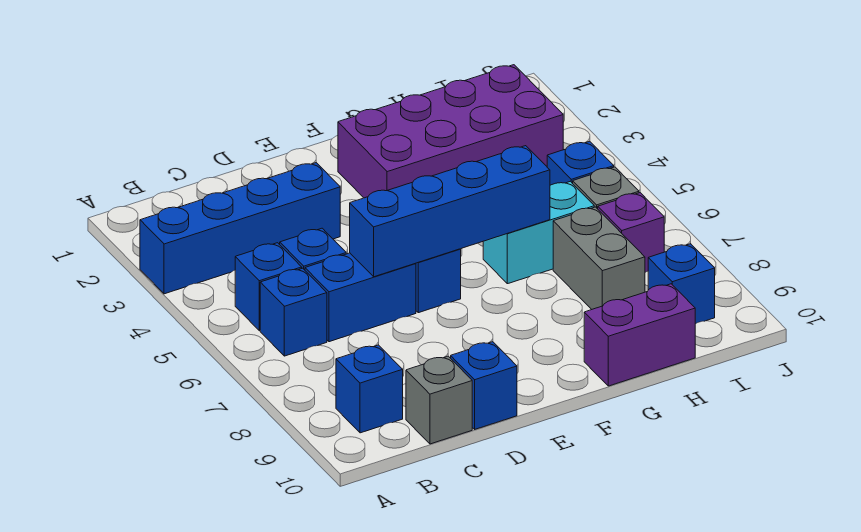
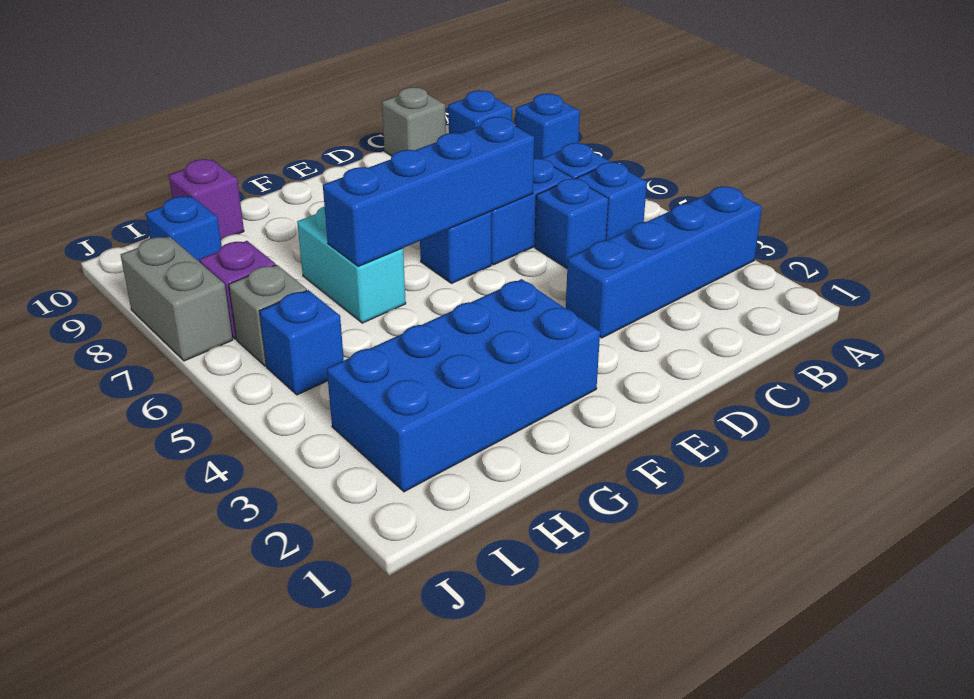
blue 1x1 brick [451,342,517,429] -> blue 1x1 brick moved to [515,94,580,159]
purple 2x4 brick [338,65,563,198] -> blue 2x4 brick [327,279,600,492]
cyan 1x2 brick [483,181,594,284] -> cyan 1x2 brick turned to [297,206,406,323]
purple 1x2 brick [584,284,695,386] -> purple 1x1 brick [169,159,244,240]
grey 1x2 brick [553,207,645,309] -> grey 1x2 brick moved to [121,236,233,361]

